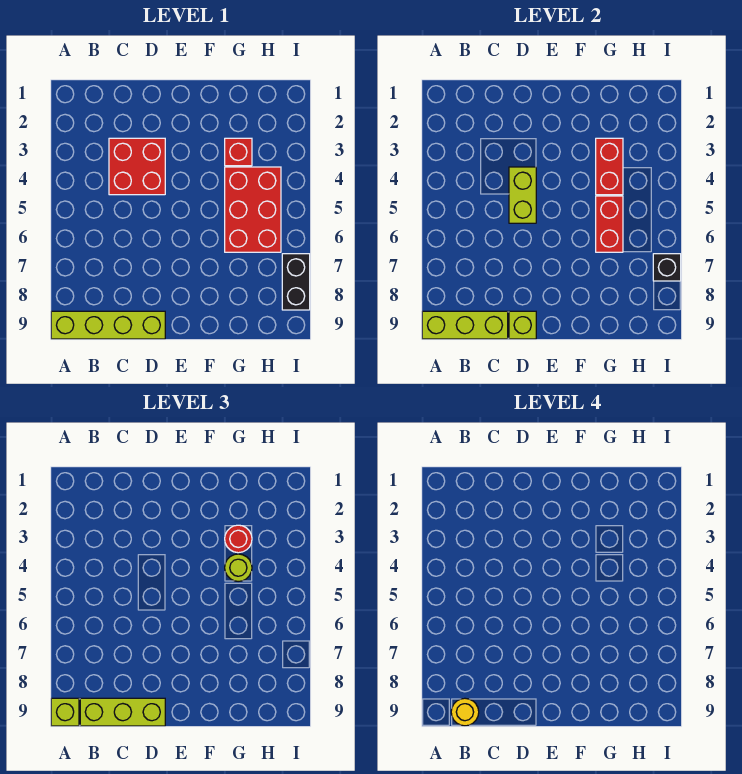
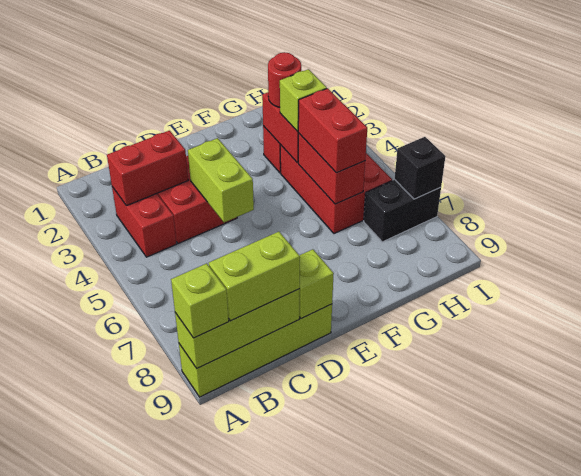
none -> red 1x2 brick [112,187,176,257]
none -> red 1x2 brick [107,131,188,206]
lime 1x3 brick [80,698,165,726] -> lime 1x2 brick [209,232,300,321]
yellow 1x1 round brick [451,698,479,726] -> none
lime 1x1 round brick [225,554,252,582] -> lime 1x1 brick [280,69,327,132]
none -> red 1x2 brick [298,88,367,173]
black 1x2 brick [282,254,310,310] -> black 1x2 brick turned to [364,180,441,242]

